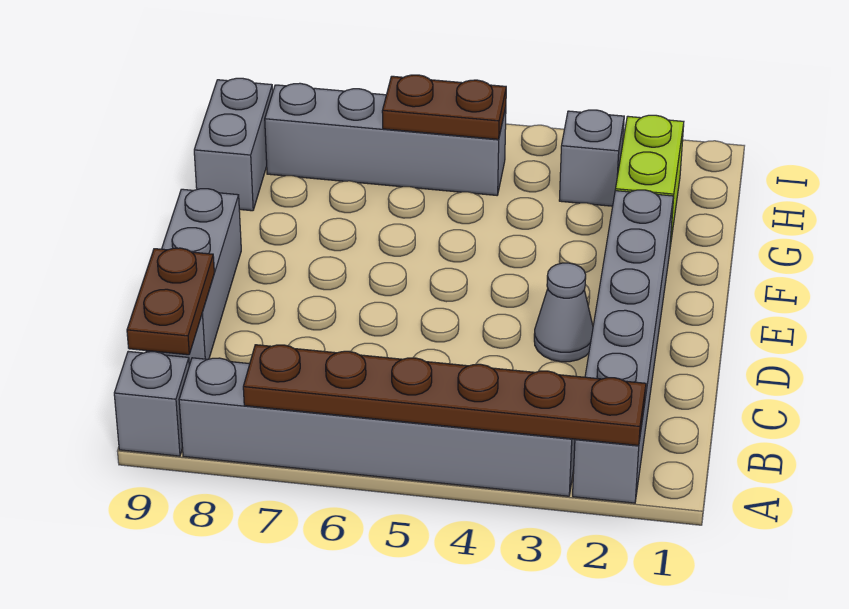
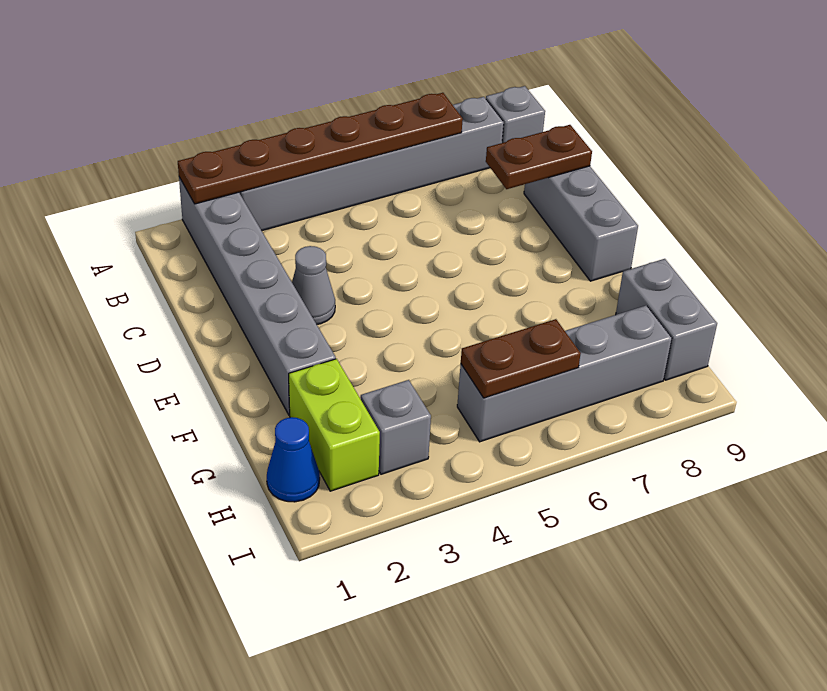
brown 1x2 plate [127,248,214,355] -> brown 1x2 plate turned to [486,125,592,189]
none -> blue 1x1 cone [267,417,320,502]

